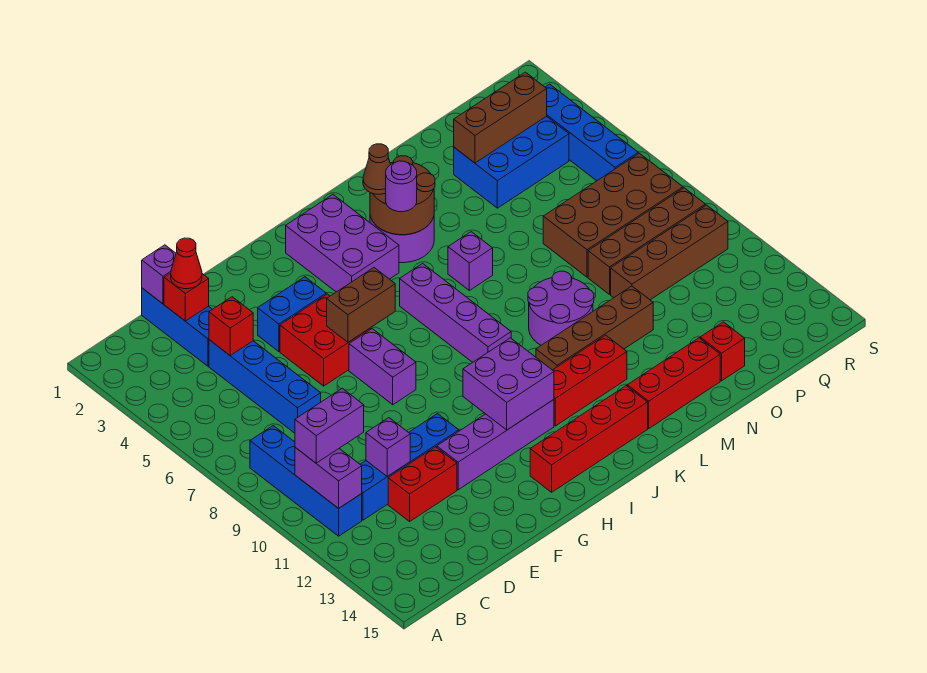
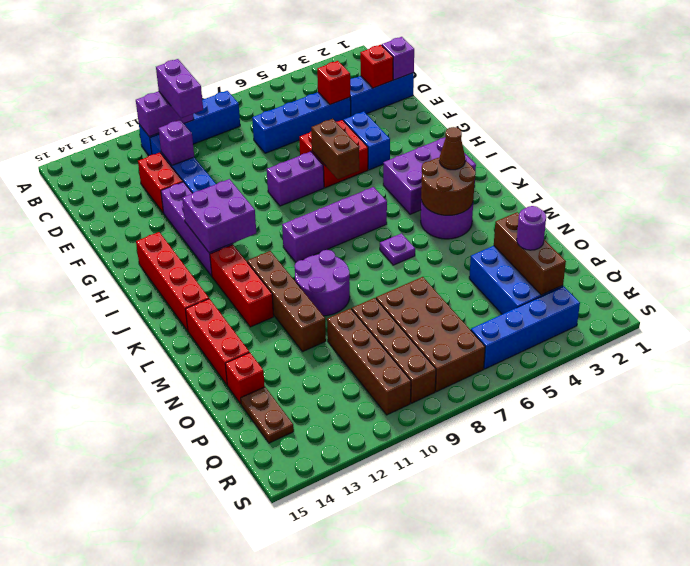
red 1x1 cone [171,238,202,289] -> none
purple 1x1 round brick [386,161,417,212] -> purple 1x1 round brick moved to [517,206,546,250]
purple 1x1 brick [448,232,493,290] -> purple 1x1 plate [380,233,415,265]
none -> brown 1x2 plate [241,387,294,443]

